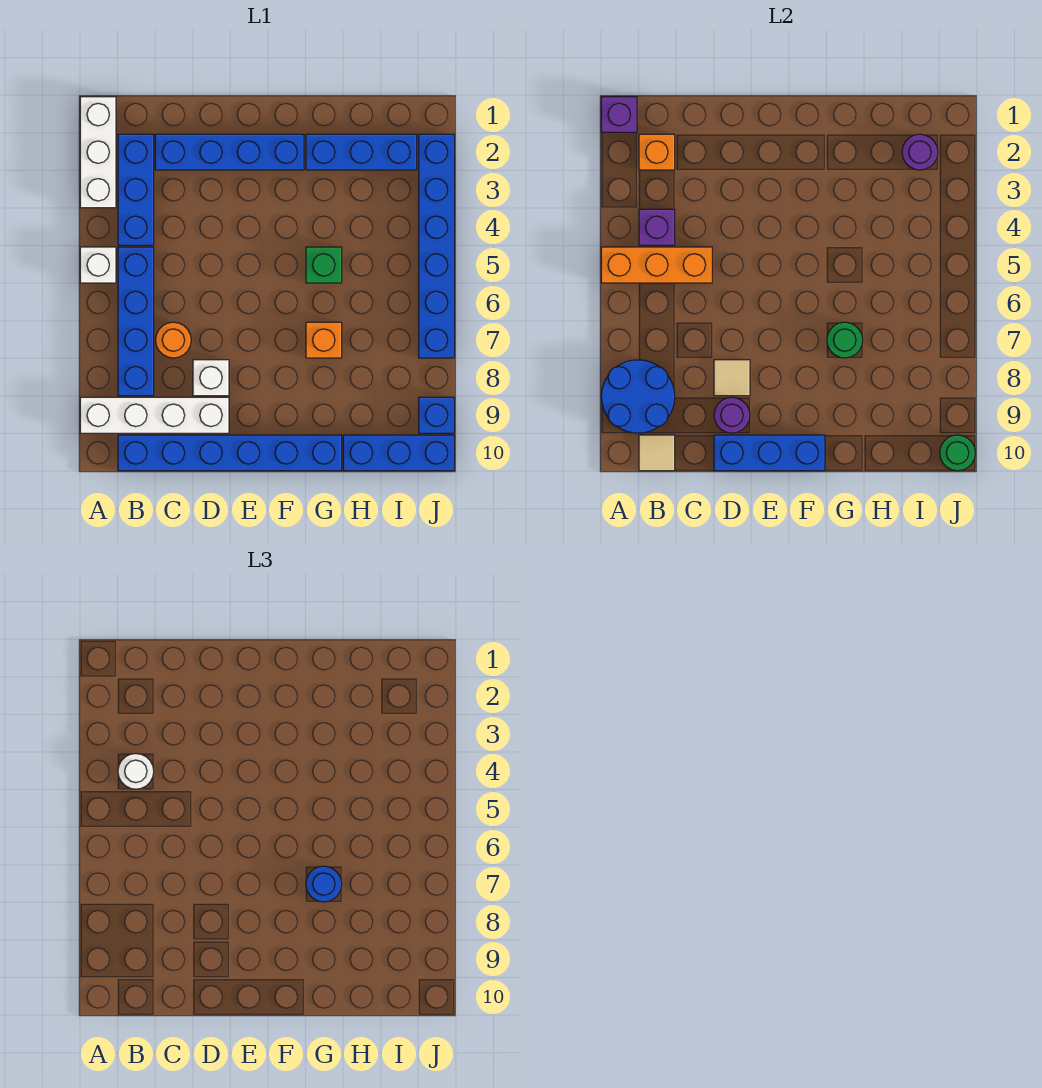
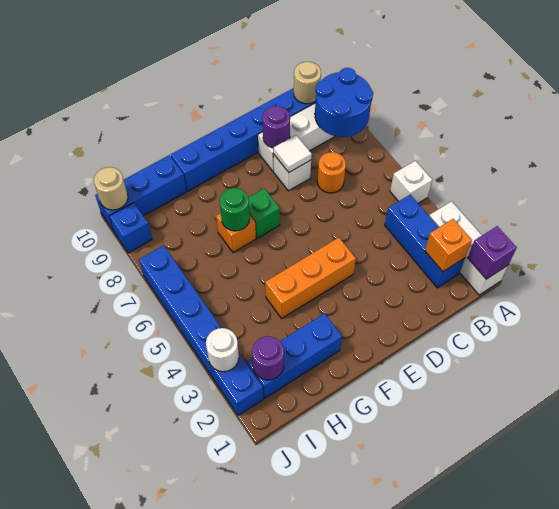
orange 1x3 brick [601,247,712,283] -> orange 1x3 brick moved to [265,238,356,318]
purple 1x1 brick [639,209,675,245] -> none
white 1x1 round brick [118,754,154,789] -> white 1x1 round brick moved to [206,328,239,372]
blue 1x4 brick [118,247,154,396] -> none
tan 1x1 tile [639,435,675,471] -> tan 1x1 round brick [294,62,321,104]
blue 1x4 brick [155,134,304,170] -> none
tan 1x1 tile [714,360,750,396] -> white 1x1 tile [273,135,312,172]
blue 1x3 brick [714,435,825,471] -> none
green 1x1 brick [306,247,342,283] -> green 1x1 brick moved to [248,188,280,238]
blue 1x1 round brick [306,866,342,902] -> none
green 1x1 round brick [940,435,975,471] -> tan 1x1 round brick [94,167,128,210]

